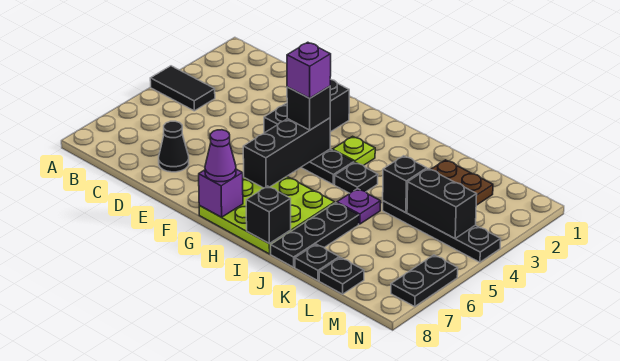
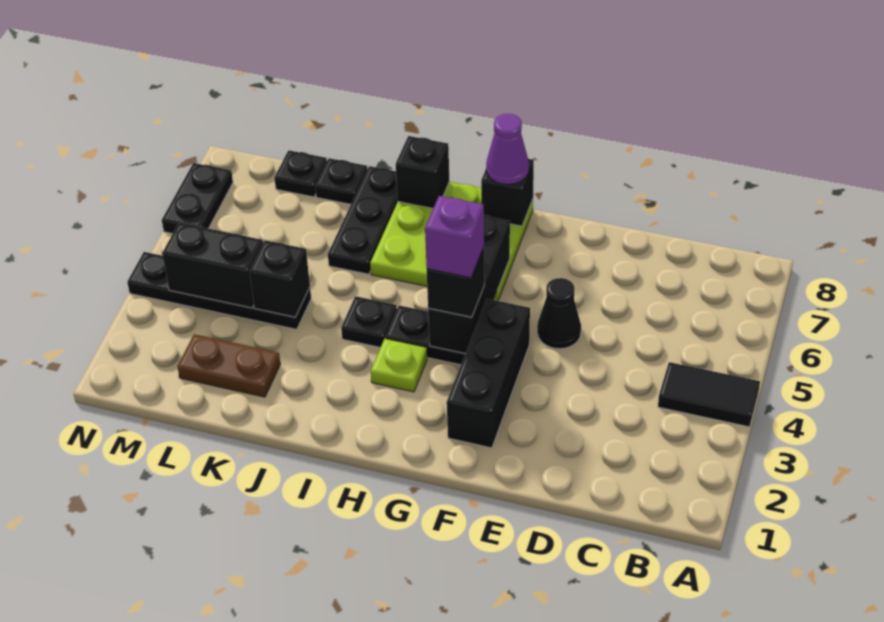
black 1x1 cone [159,121,189,172] -> black 1x1 cone moved to [537,278,581,349]
purple 1x1 brick [199,169,243,217] -> black 1x1 brick [481,159,534,226]
purple 1x1 plate [337,189,381,224] -> none

